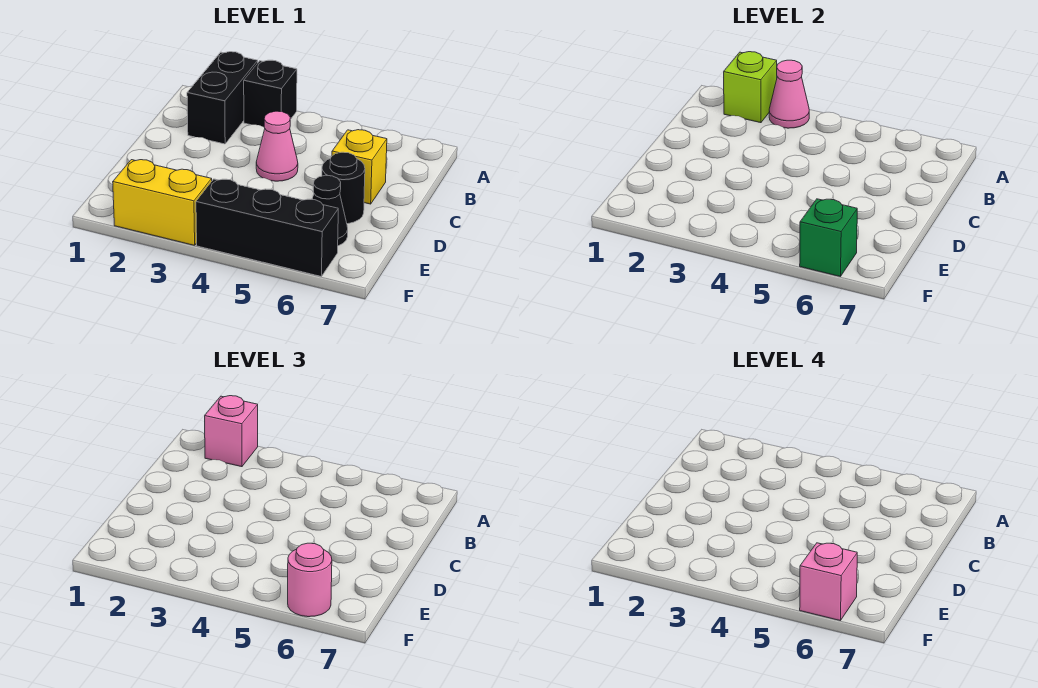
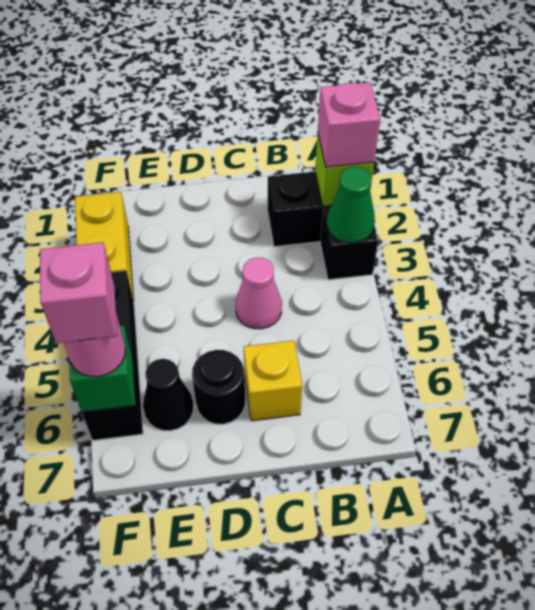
pink 1x1 cone [769,60,809,128] -> green 1x1 cone [327,167,375,243]

